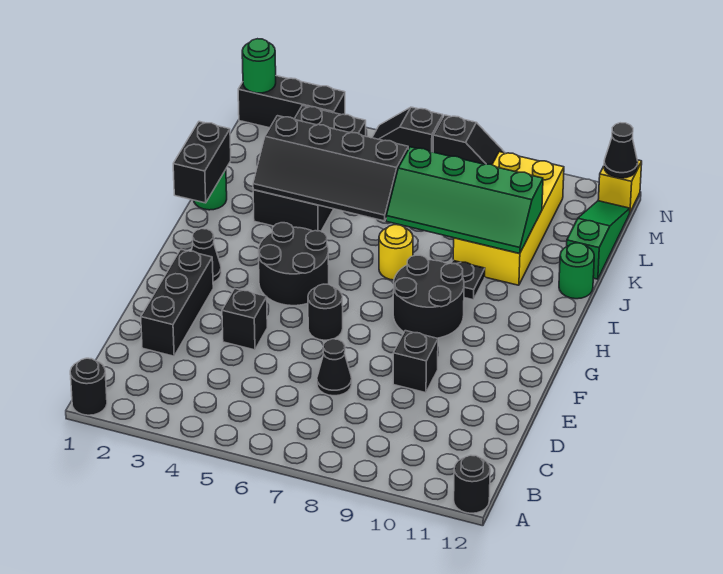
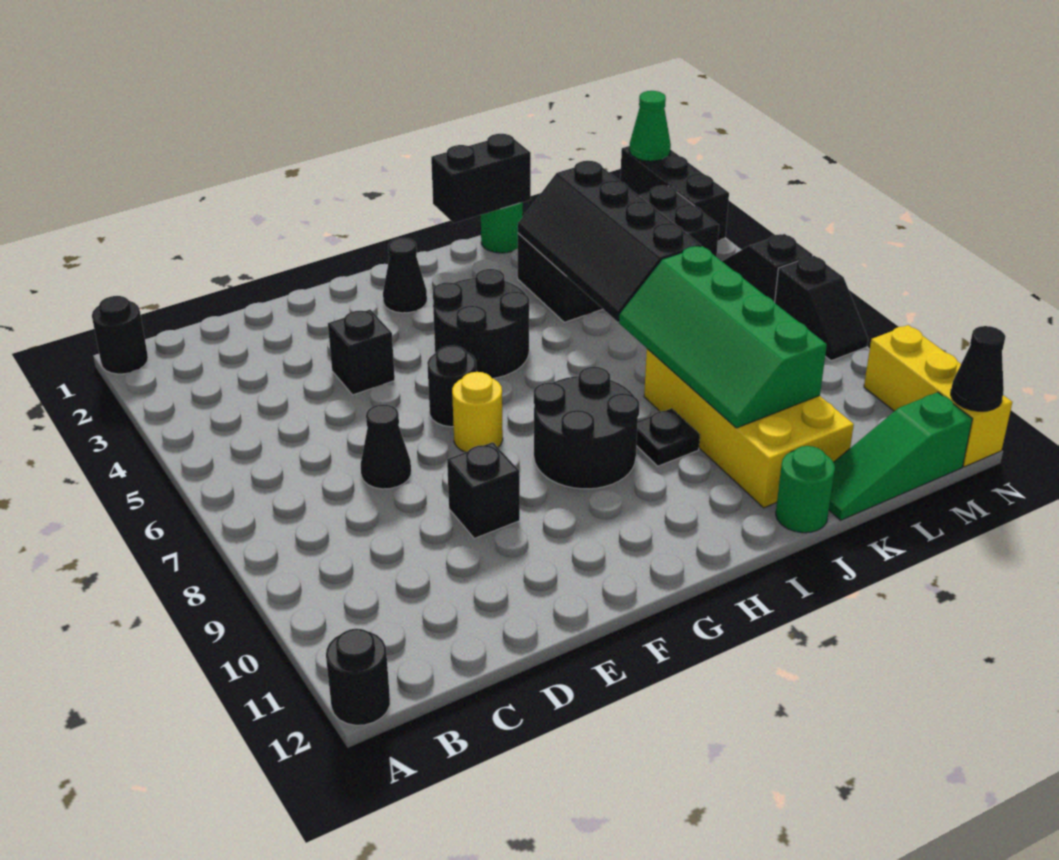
black 1x3 brick [141,249,213,356] -> none
yellow 1x1 round brick [379,225,413,280] -> yellow 1x1 round brick moved to [452,372,503,452]
yellow 2x4 brick [453,152,564,285] -> yellow 2x4 brick turned to [644,349,854,508]
green 1x3 slope [567,201,630,279] -> green 1x3 slope turned to [829,392,972,520]
green 1x1 round brick [242,39,276,93] -> green 1x1 cone [629,91,671,161]
yellow 1x1 brick [598,160,642,212] -> yellow 1x3 brick [864,325,1012,467]

